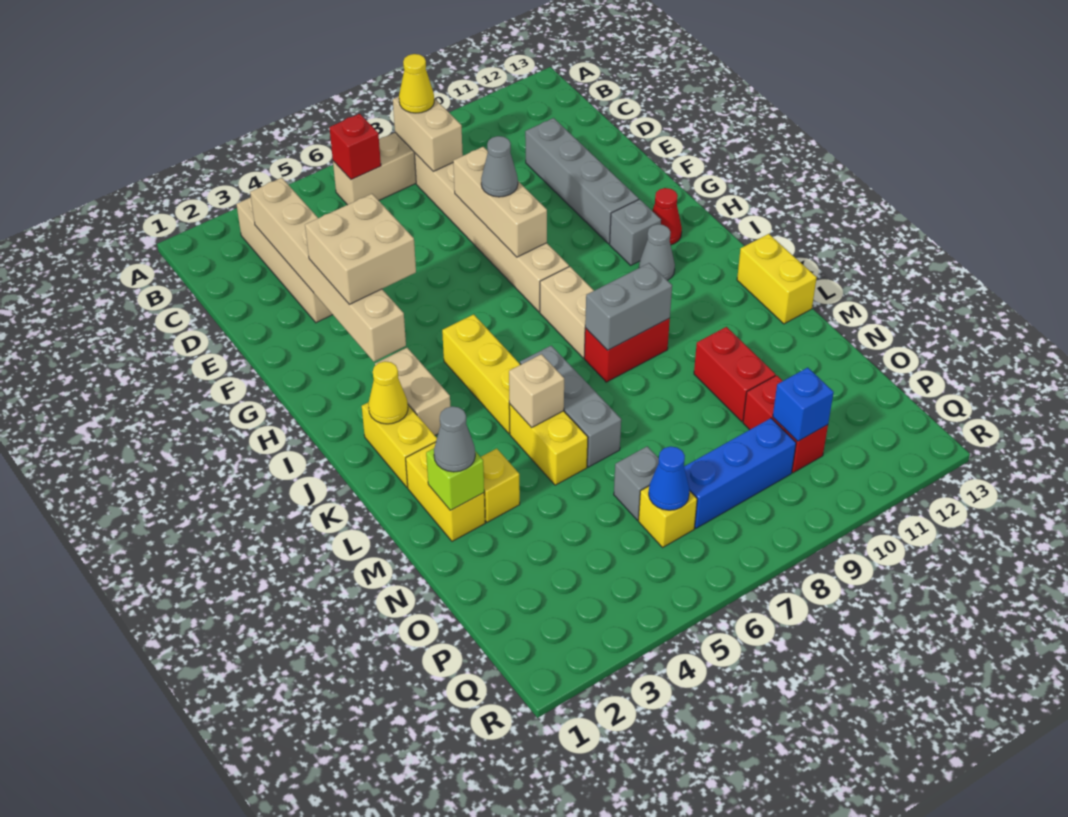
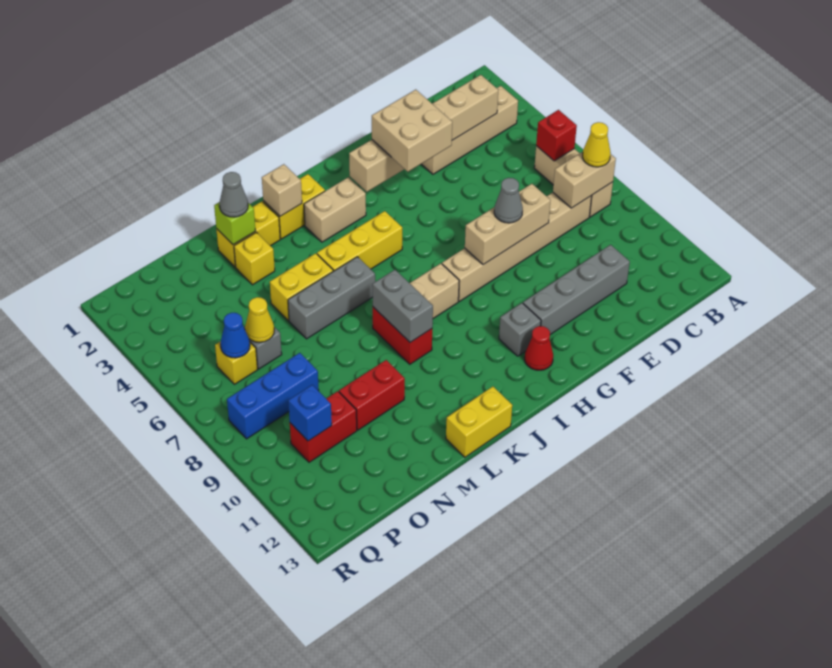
grey 1x1 cone [639,224,675,280] -> none
yellow 1x1 cone [368,361,408,424] -> yellow 1x1 cone moved to [245,297,274,342]
tan 1x1 brick [509,354,564,428] -> tan 1x1 brick moved to [262,164,302,216]
blue 1x3 brick [684,418,796,528] -> blue 1x3 brick turned to [227,353,319,439]

